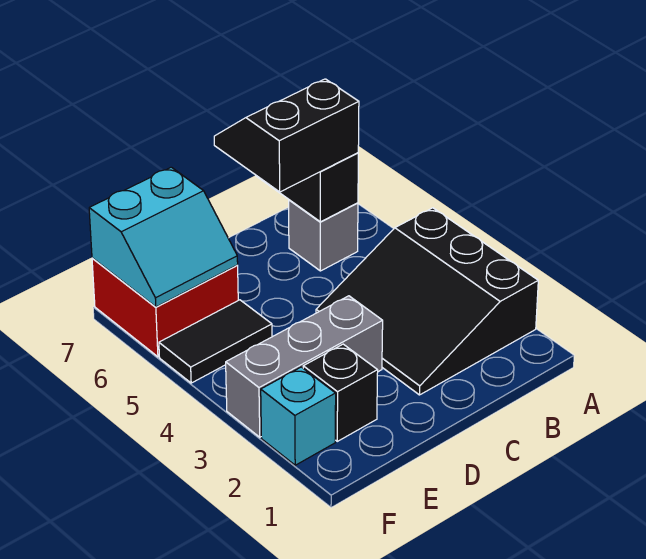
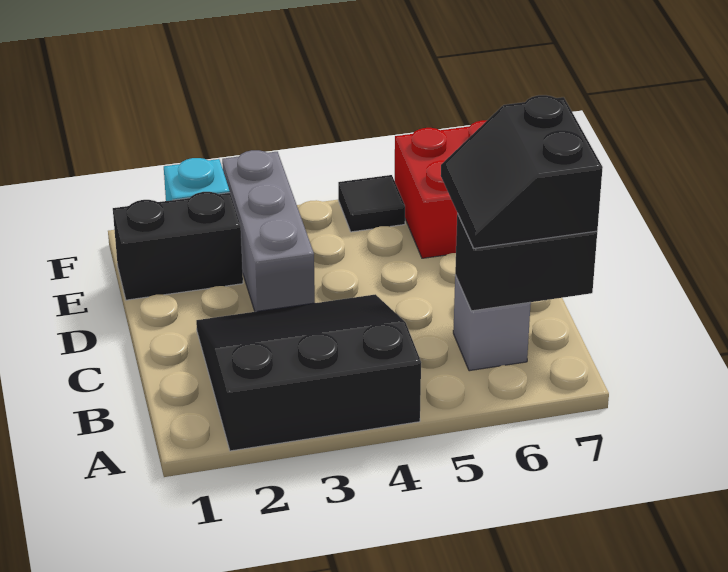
black 2x2 slope [214,79,359,192] -> black 2x2 slope turned to [441,95,603,248]
black 1x1 brick [303,344,378,441] -> black 1x2 brick [113,192,243,300]
black 1x2 tile [159,300,272,383] -> black 1x1 tile [338,175,405,232]
cyan 2x2 slope [89,167,238,307] -> none

